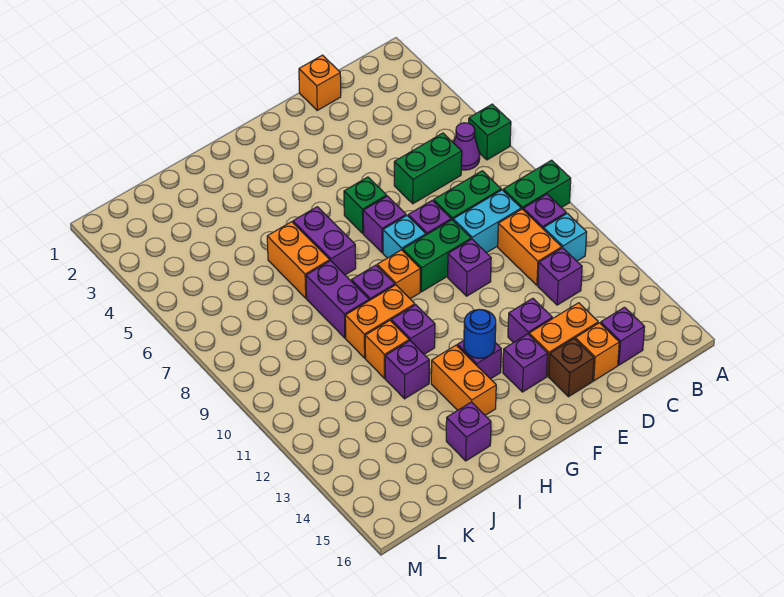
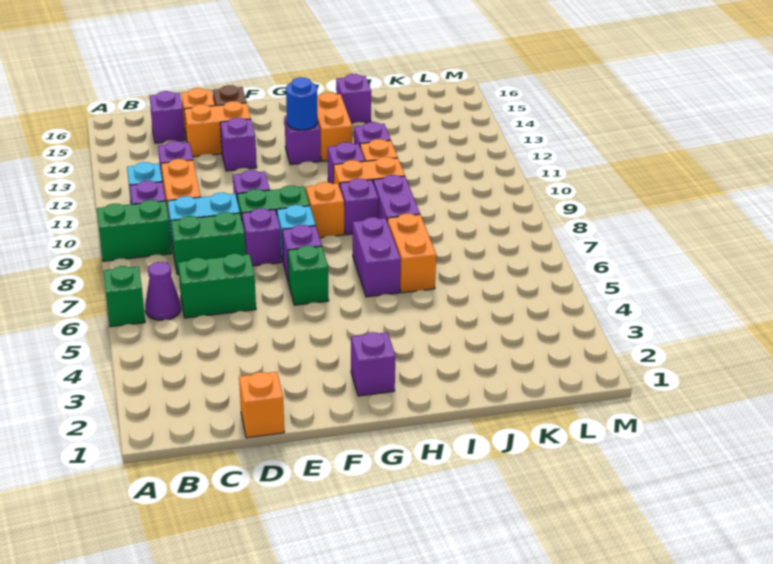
purple 1x1 brick [503,334,548,392] -> purple 1x1 brick moved to [351,332,395,396]

